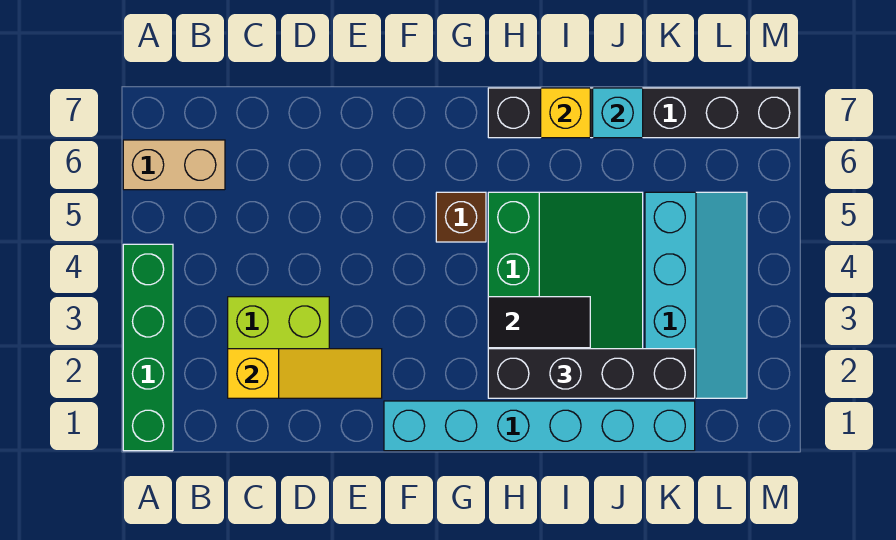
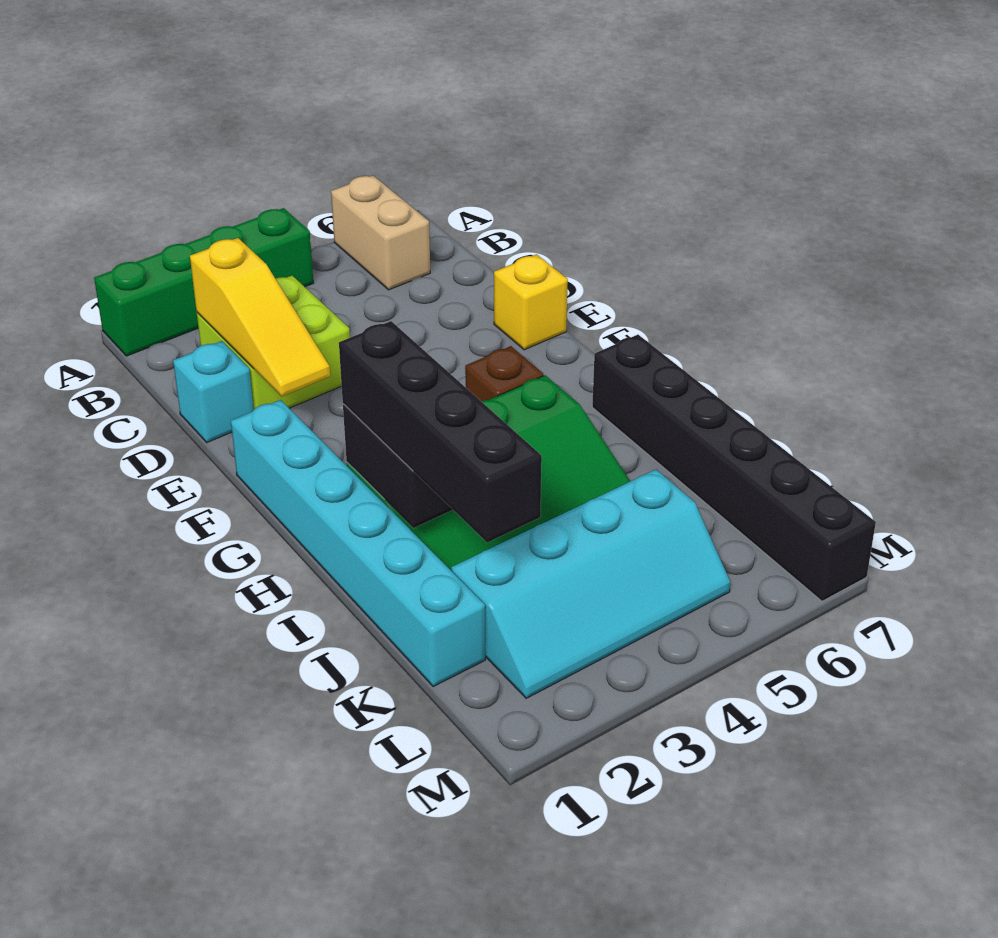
yellow 1x1 brick [541,88,590,138] -> yellow 1x1 brick moved to [494,254,568,350]
cyan 1x1 brick [593,88,643,138] -> cyan 1x1 brick moved to [173,341,254,442]

